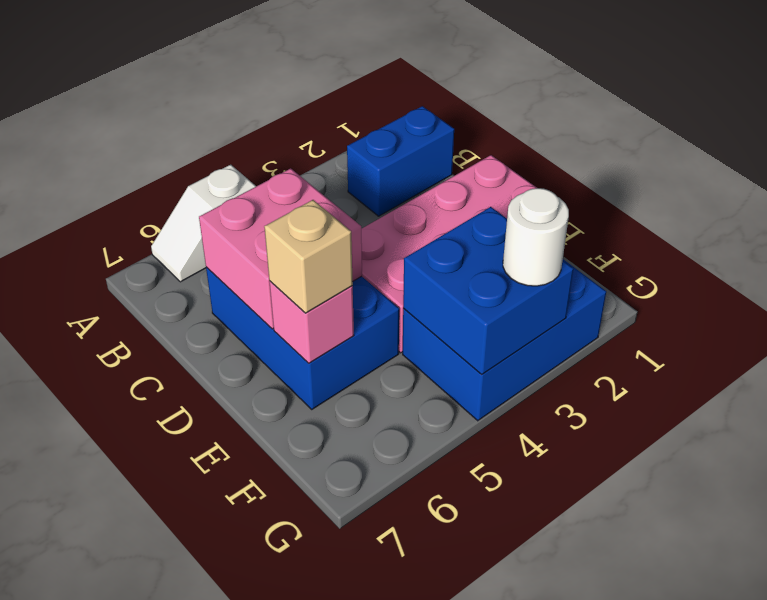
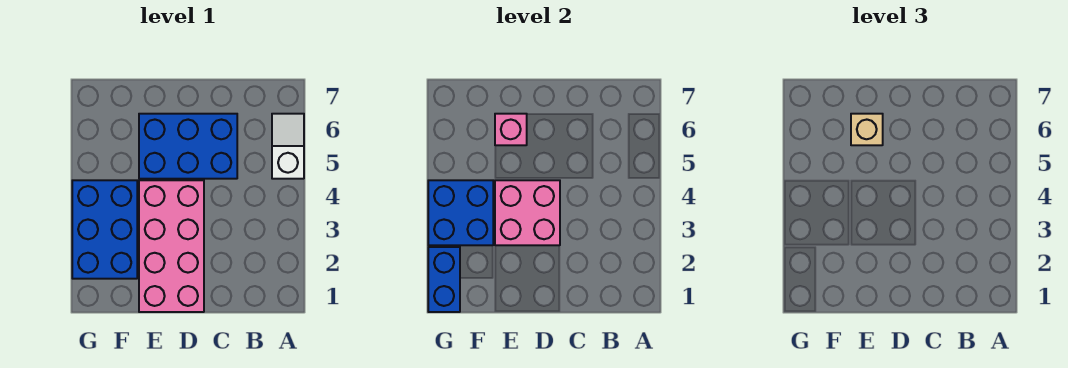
blue 1x2 brick [347,106,454,216] -> blue 1x2 brick moved to [428,247,460,312]
pink 2x2 brick [199,168,362,329] -> pink 2x2 brick moved to [495,180,560,245]
white 1x1 round brick [503,188,569,286] -> none

